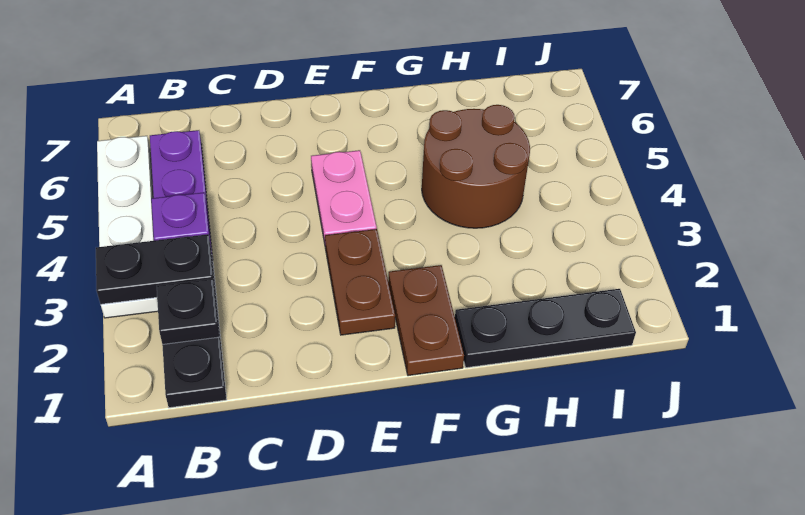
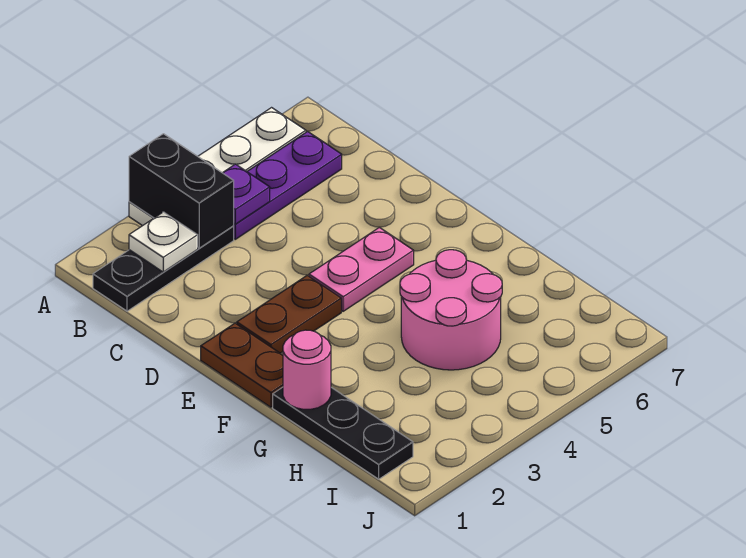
black 1x2 plate [96,234,215,304] -> black 1x2 brick [129,134,234,248]
black 1x1 plate [157,279,219,344] -> white 1x1 plate [129,212,198,272]
brown 1x2 plate [388,265,464,376] -> brown 1x2 plate turned to [201,323,283,407]
none -> pink 1x1 round brick [283,330,331,409]
brown 2x2 round brick [422,105,530,228] -> pink 2x2 round brick [400,250,502,370]

